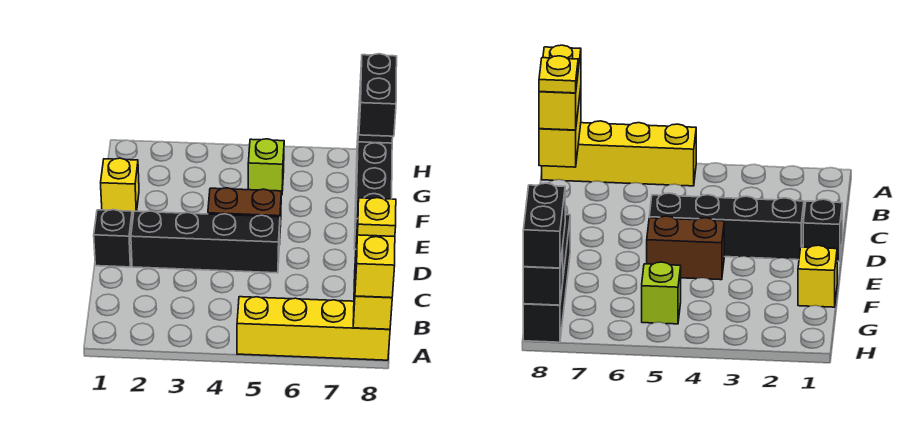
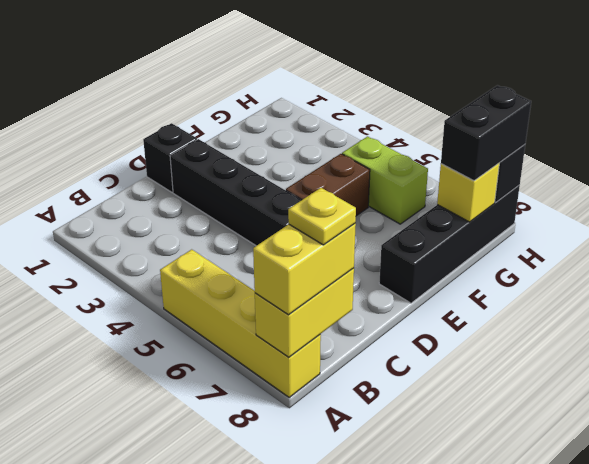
brown 1x2 brick [208,188,281,245] -> brown 1x2 brick turned to [286,154,370,216]
yellow 1x1 brick [101,158,139,215] -> yellow 1x1 brick moved to [437,163,499,222]
lime 1x1 brick [248,139,284,195] -> lime 1x2 brick [342,136,428,224]

